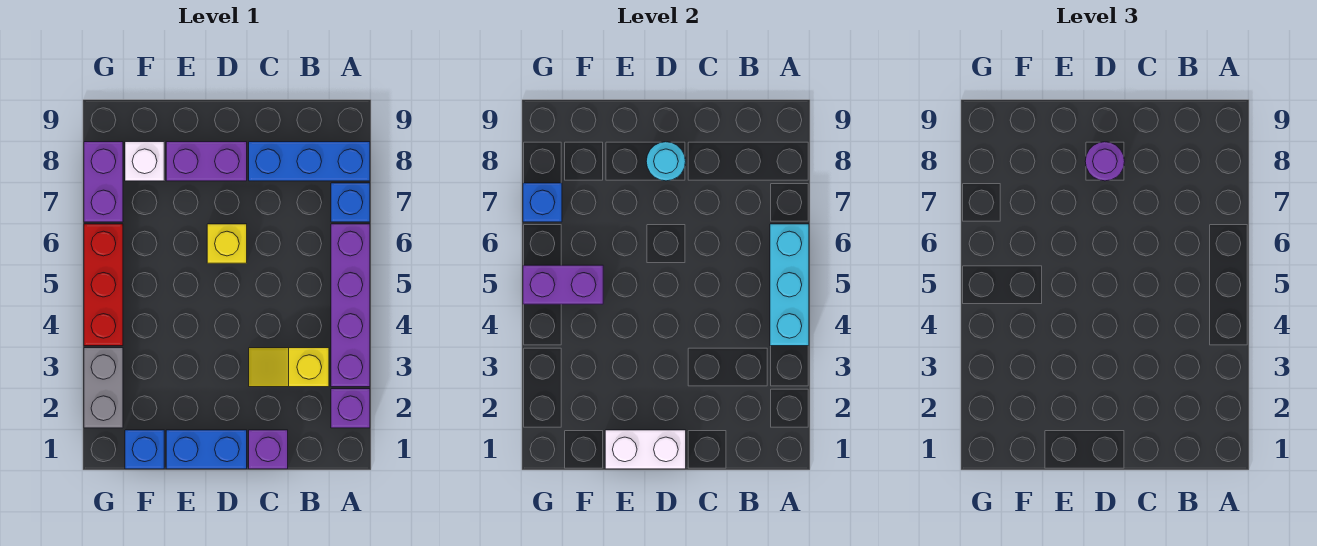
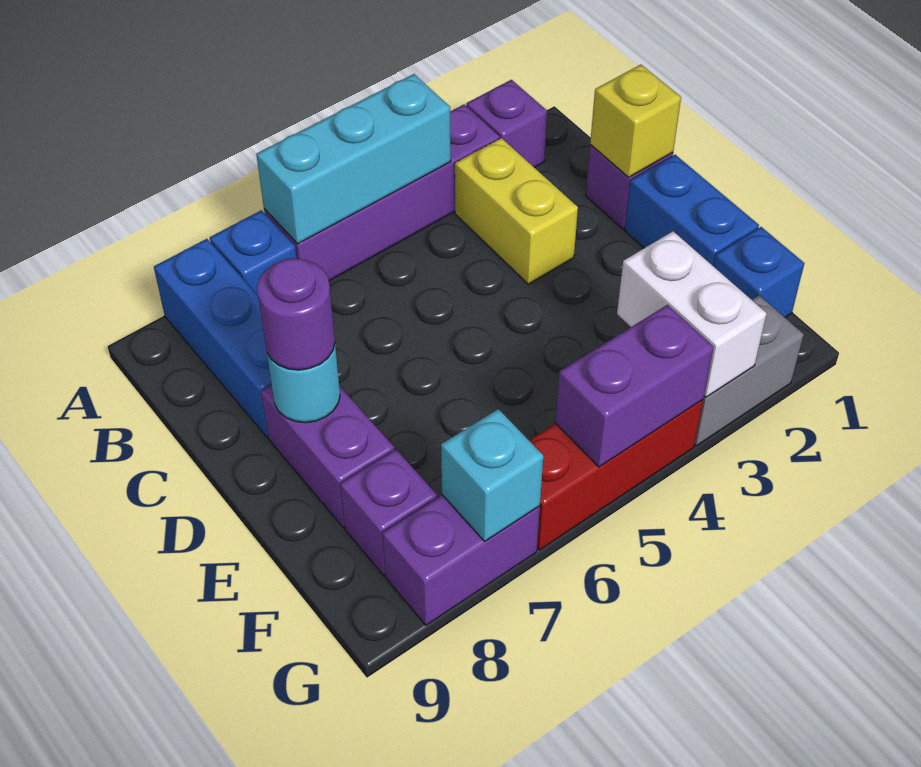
yellow 1x2 slope [249,348,329,387] -> yellow 1x2 brick [455,138,578,284]
white 1x2 brick [605,430,686,469] -> white 1x2 brick moved to [617,231,767,397]
yellow 1x1 brick [207,224,247,263] -> yellow 1x1 brick moved to [590,65,681,177]
purple 1x2 brick [523,265,603,304] -> purple 1x2 brick turned to [555,305,714,467]
white 1x1 brick [125,142,164,181] -> purple 1x1 brick [340,449,437,575]
blue 1x1 brick [523,183,562,222] -> cyan 1x1 brick [441,409,543,541]

